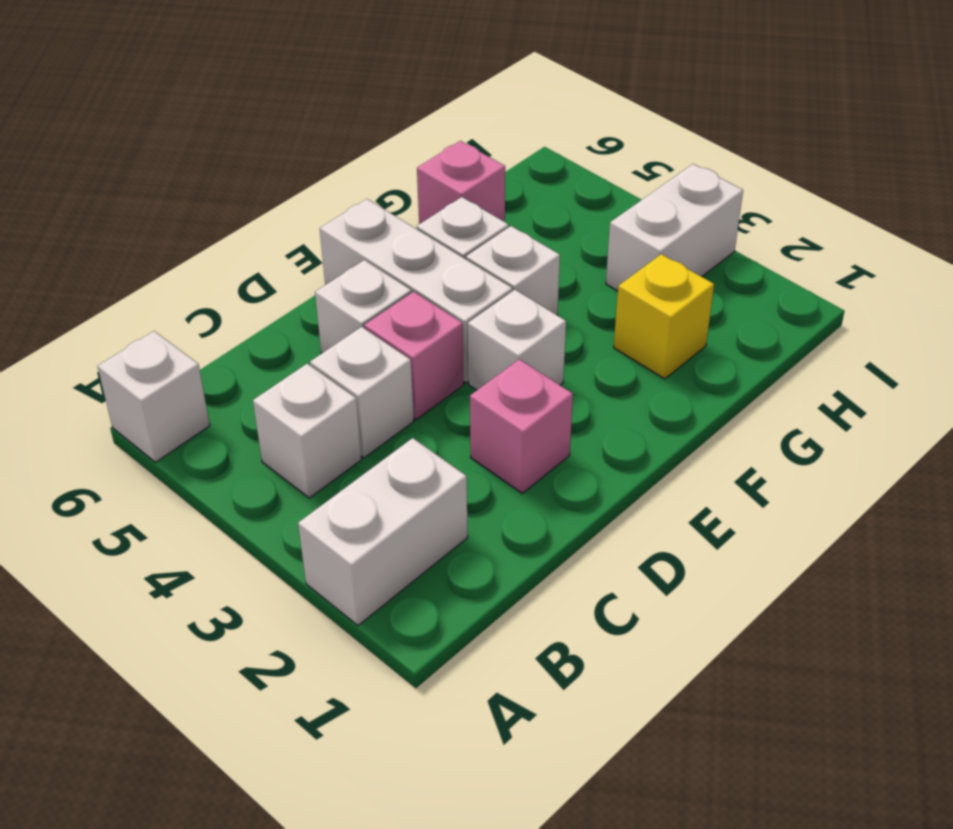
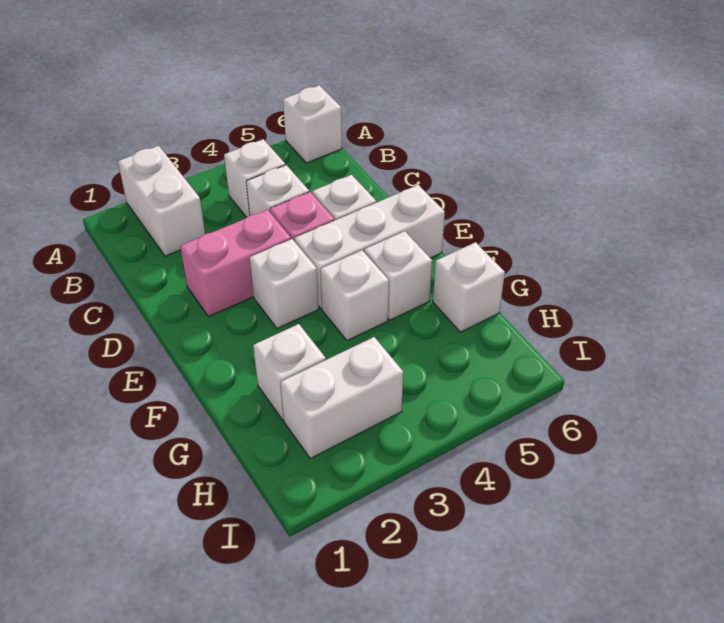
pink 1x1 brick [470,359,573,493] -> pink 1x2 brick [180,210,291,317]
yellow 1x1 brick [614,254,714,379] -> white 1x1 brick [253,324,326,420]
pink 1x1 brick [417,141,505,224] -> white 1x1 brick [433,242,505,332]
white 1x2 brick [606,164,743,291] -> white 1x2 brick turned to [280,337,403,458]

